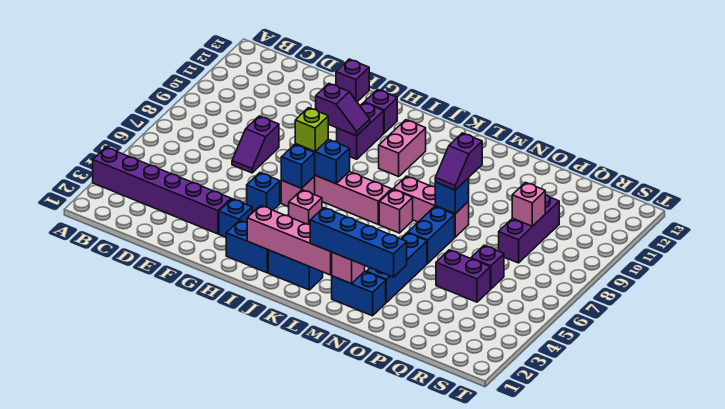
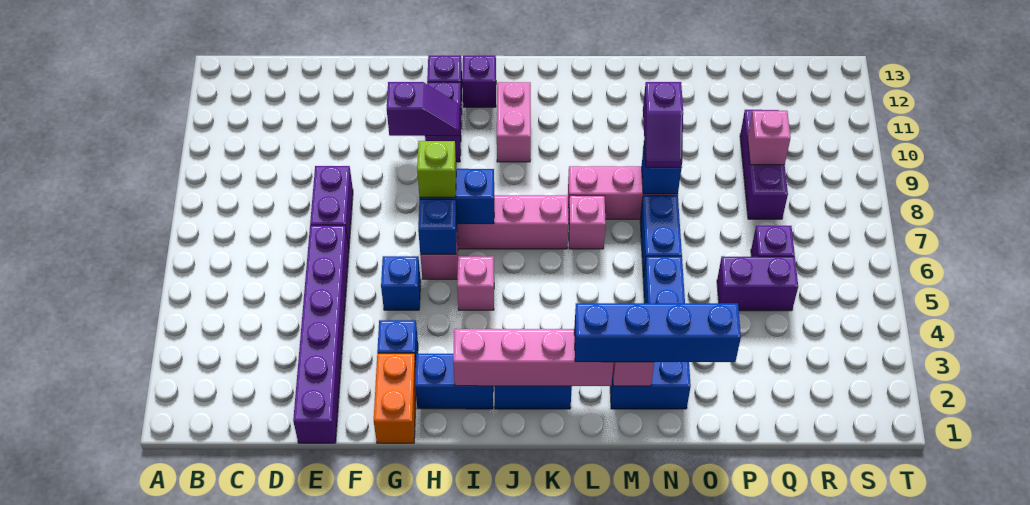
purple 1x6 brick [93,147,231,234] -> purple 1x6 brick turned to [293,225,349,443]
purple 1x2 slope [232,116,279,173] -> purple 1x2 brick [310,166,353,246]
purple 1x1 brick [336,59,369,102] -> purple 1x1 brick moved to [462,56,496,107]
none -> orange 1x2 brick [374,353,416,443]

